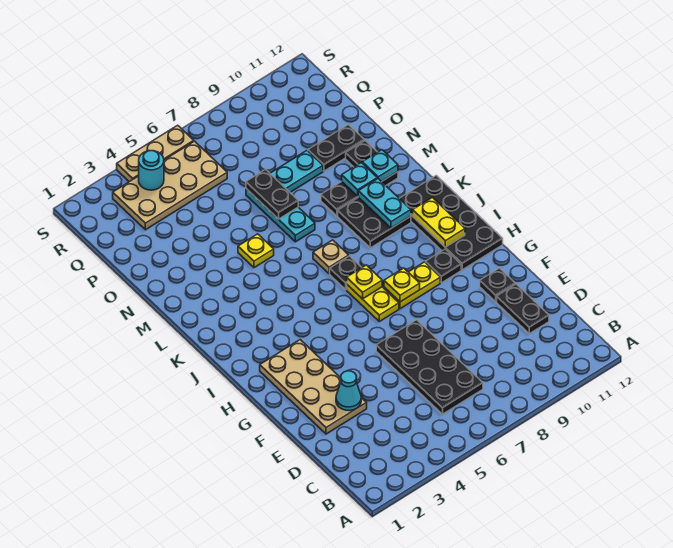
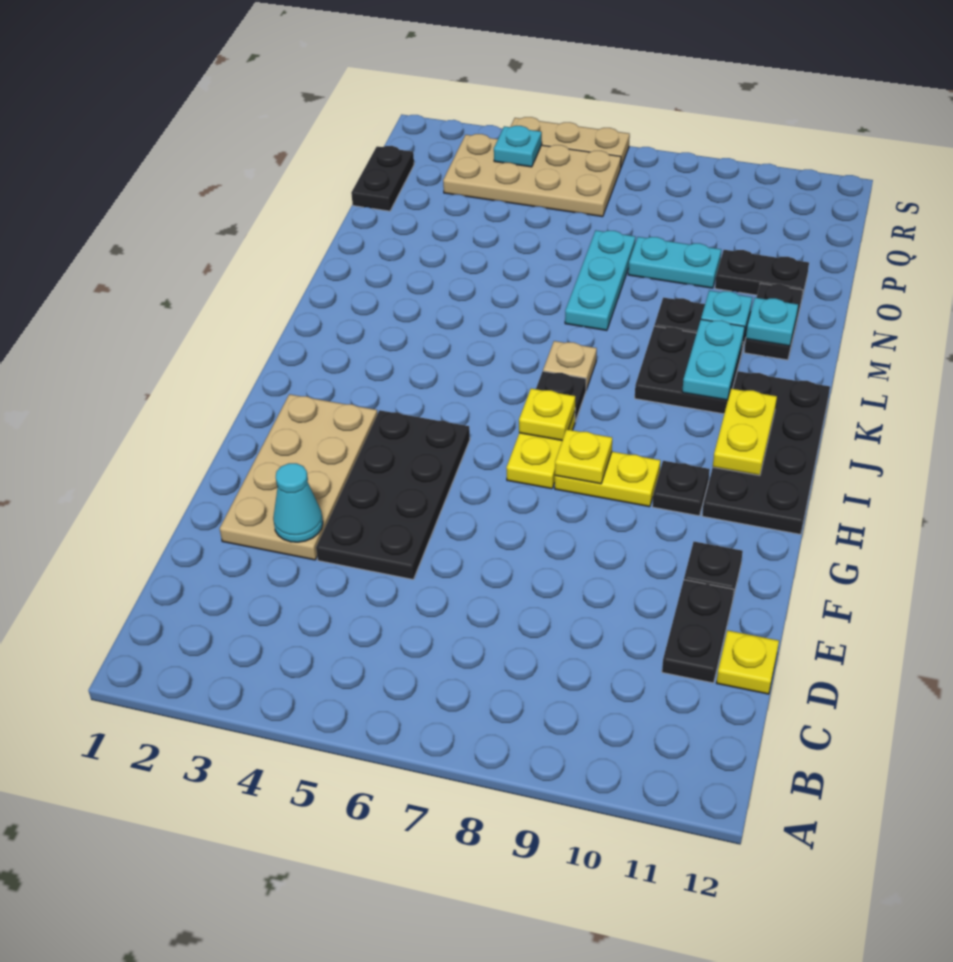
black 2x4 plate [376,320,483,414] -> black 2x4 plate moved to [316,410,470,579]
yellow 1x1 plate [238,234,274,268] -> yellow 1x1 plate moved to [716,630,779,694]
black 1x2 plate [246,169,298,219] -> black 1x2 plate moved to [351,146,414,211]
cyan 1x1 round brick [139,151,164,190] -> cyan 1x1 plate [494,126,542,167]

